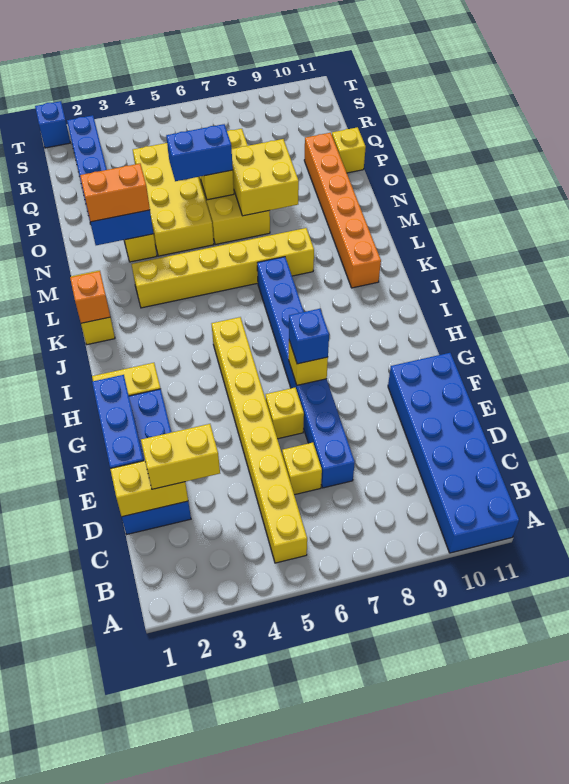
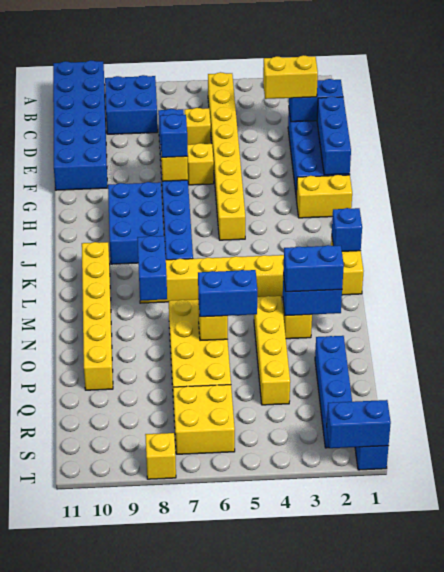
none -> blue 2x2 brick [105,75,158,134]
yellow 1x2 brick [110,461,188,517] -> blue 1x2 brick [289,79,343,122]
none -> blue 2x3 brick [108,182,164,264]
orange 1x1 brick [70,271,110,323] -> blue 1x1 brick [332,208,362,251]
orange 1x6 brick [304,133,381,288] -> yellow 1x6 brick [82,242,113,390]
none -> blue 1x2 brick [137,236,167,301]
orange 1x2 brick [80,164,150,222] -> blue 1x2 brick [283,245,344,292]
yellow 2x4 brick [133,143,214,256] -> yellow 1x4 brick [254,296,290,405]
yellow 2x2 brick [232,139,299,216] -> yellow 2x2 brick moved to [173,385,235,454]
yellow 1x1 brick [332,127,366,173] -> yellow 1x1 brick moved to [145,433,176,479]
none -> blue 1x2 brick [327,400,391,448]

